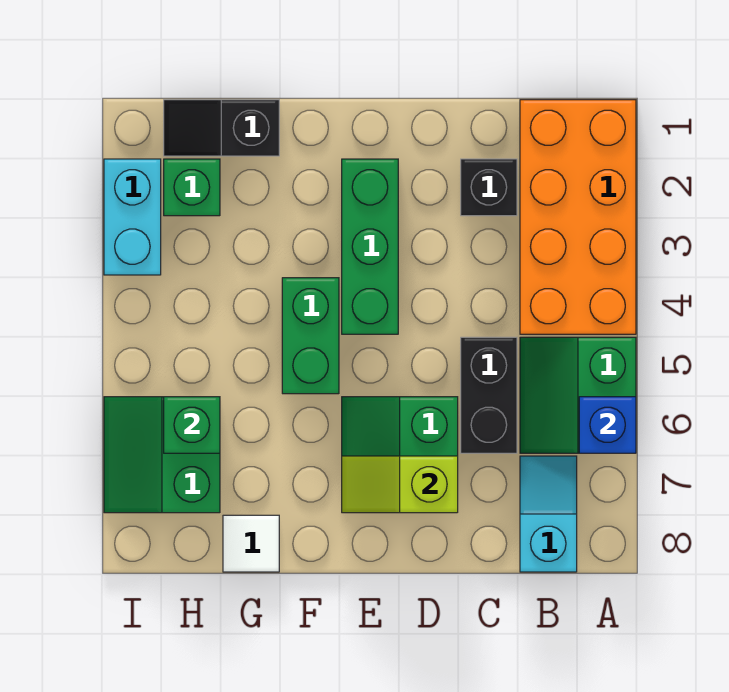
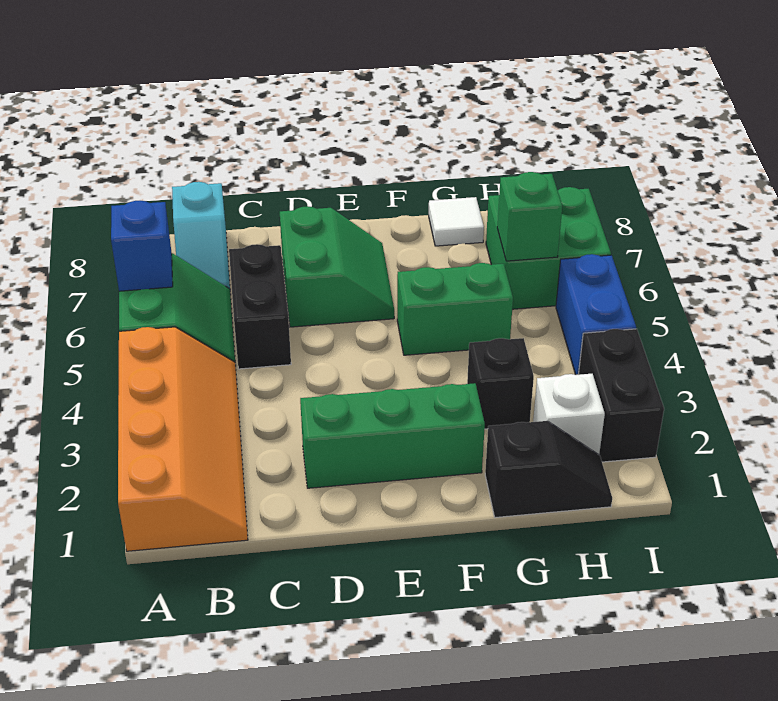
orange 2x4 brick [520,100,636,334] -> orange 2x4 slope [118,327,248,551]
black 1x1 brick [461,159,517,216] -> black 1x1 brick moved to [467,338,534,429]
lime 1x2 slope [342,456,458,513] -> none
green 1x3 brick [342,159,398,334] -> green 1x3 brick turned to [300,383,485,488]
green 1x2 brick [282,278,339,394] -> green 1x2 brick turned to [397,263,513,355]
green 1x1 brick [164,159,220,216] -> white 1x1 brick [533,374,605,455]
green 2x2 slope [104,397,220,513] -> green 2x2 brick [486,187,611,309]
cyan 1x2 brick [104,159,161,275] -> black 1x2 brick [578,329,664,462]
none -> blue 1x2 brick [556,254,636,375]

